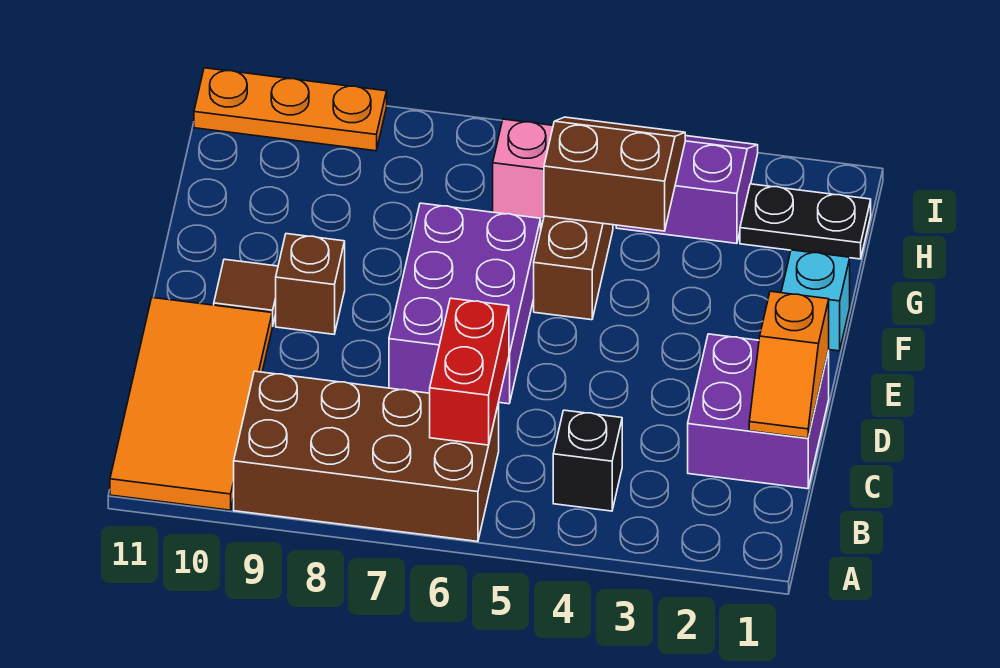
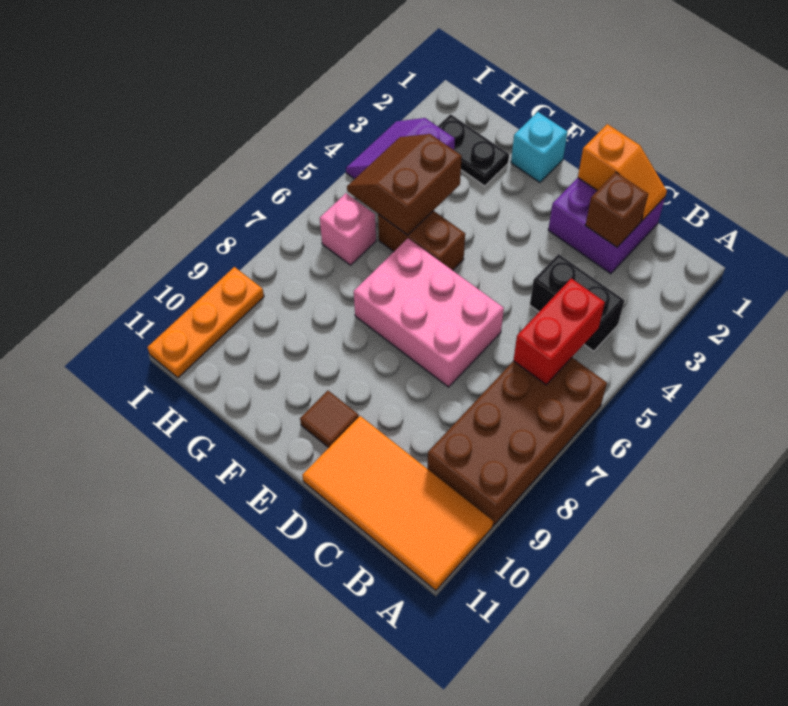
black 1x1 brick [553,410,622,511] -> black 1x2 brick [530,254,624,351]
red 1x2 brick [430,298,509,445] -> red 1x2 brick turned to [513,278,605,385]
purple 2x3 brick [389,203,541,404] -> pink 2x3 brick [354,238,504,387]
brown 1x1 brick [276,234,345,334] -> brown 1x1 brick moved to [585,172,648,247]
black 1x2 plate [740,184,871,259] -> black 1x2 plate turned to [438,114,509,186]

